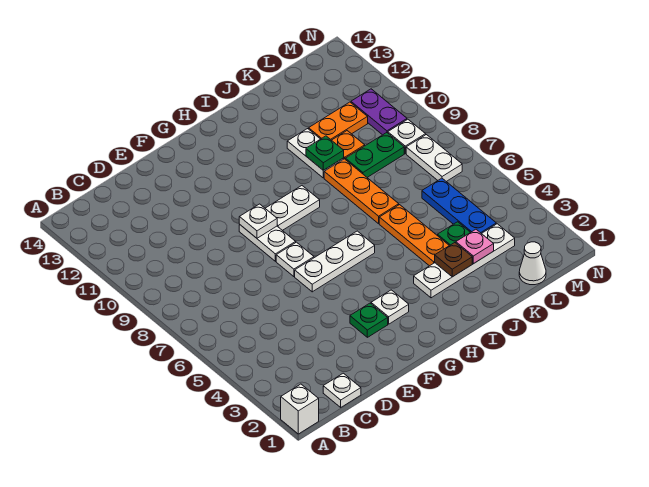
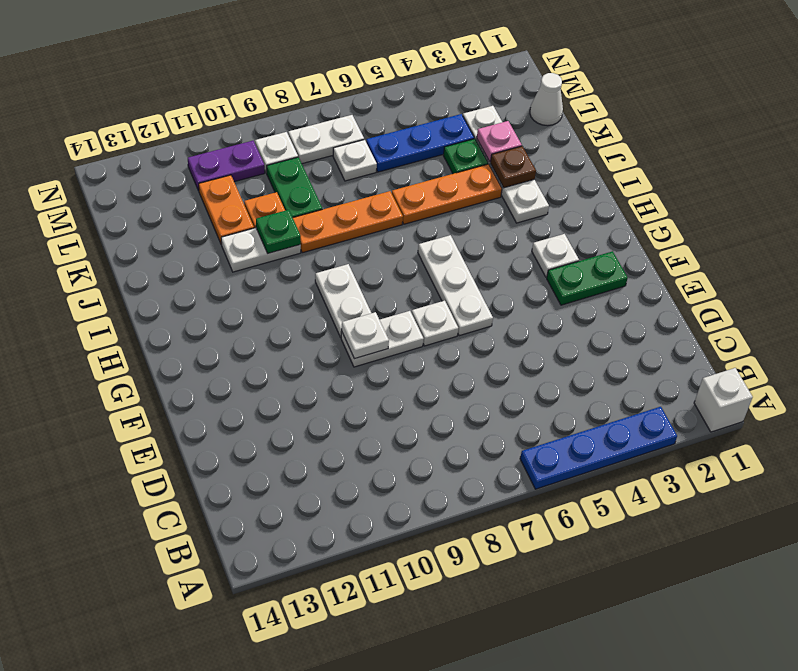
none -> blue 1x4 plate [520,407,677,489]
white 1x1 plate [323,373,361,407] -> white 1x1 plate moved to [333,140,377,181]
green 1x1 plate [350,303,388,337] -> green 1x2 plate [547,251,628,305]

